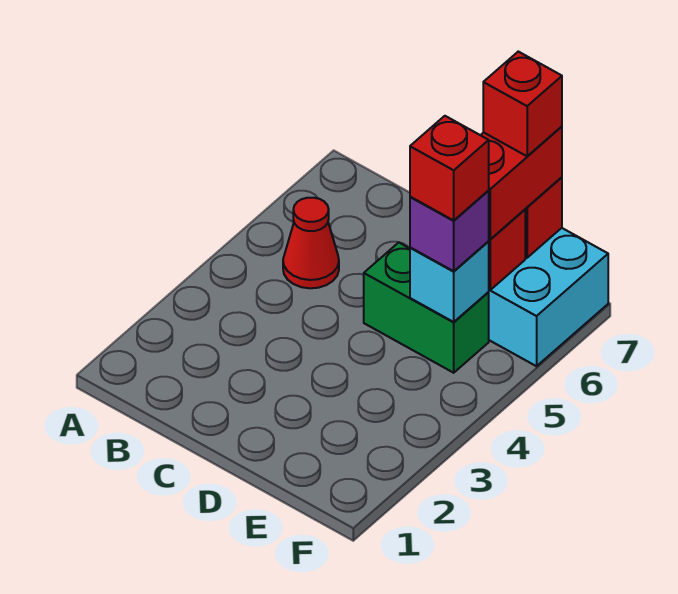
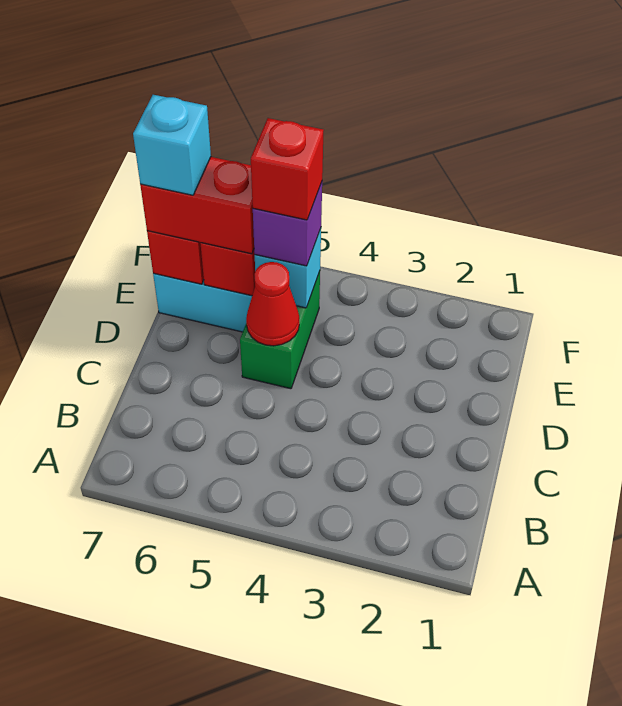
red 1x1 cone [283,198,339,288] -> red 1x1 cone moved to [246,262,299,346]
red 1x1 brick [483,52,562,156] -> cyan 1x1 brick [133,95,211,195]

